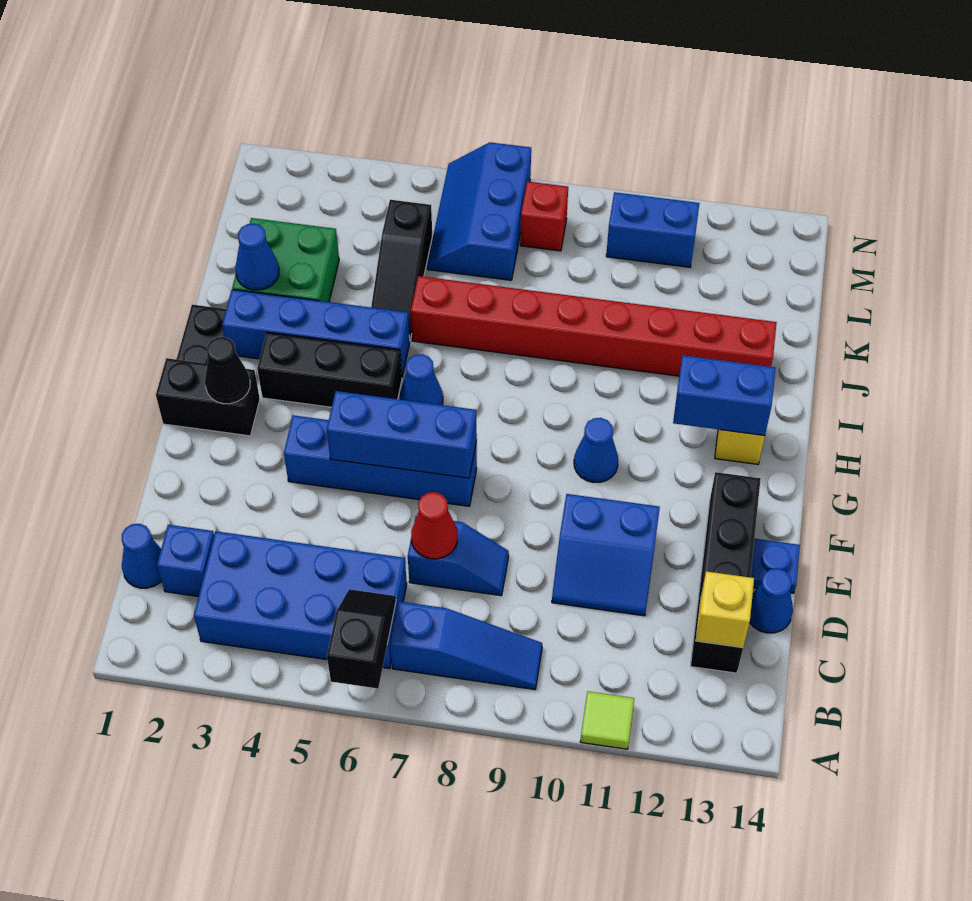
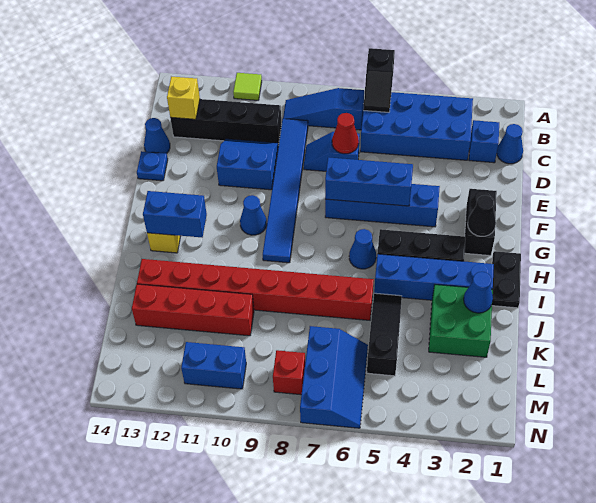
none -> blue 1x6 tile [263,119,308,263]
black 1x4 brick [691,472,761,673] -> black 1x4 brick turned to [170,99,282,144]
black 1x2 brick [156,358,260,436] -> black 1x2 brick turned to [465,189,497,256]
none -> red 1x4 brick [132,284,254,336]

